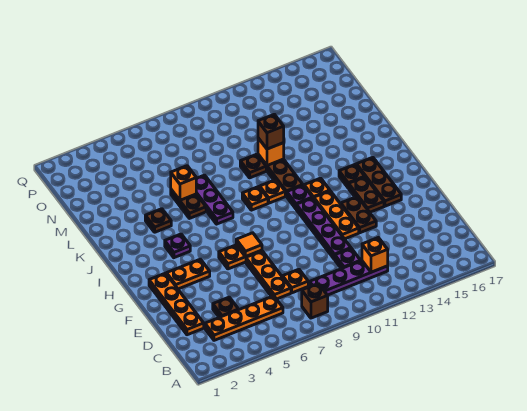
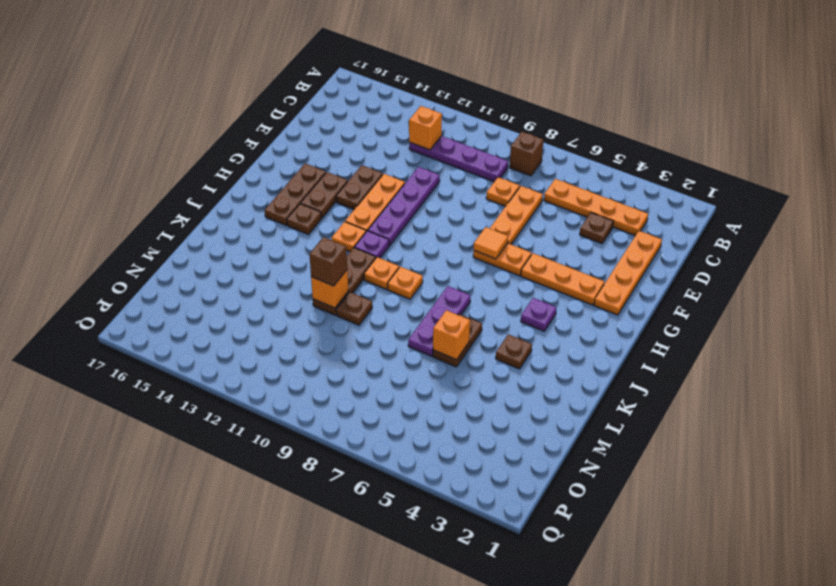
purple 1x1 plate [335,248,361,269] -> none
orange 1x2 plate [166,259,210,289] -> orange 1x3 plate [521,253,604,305]

